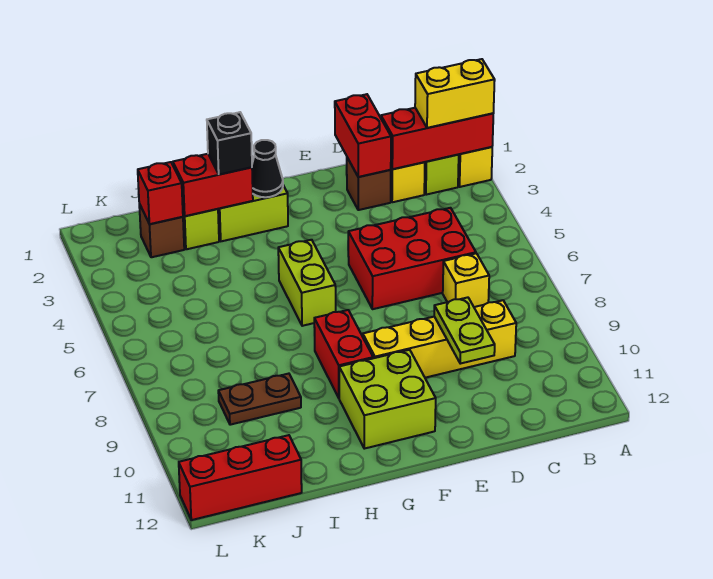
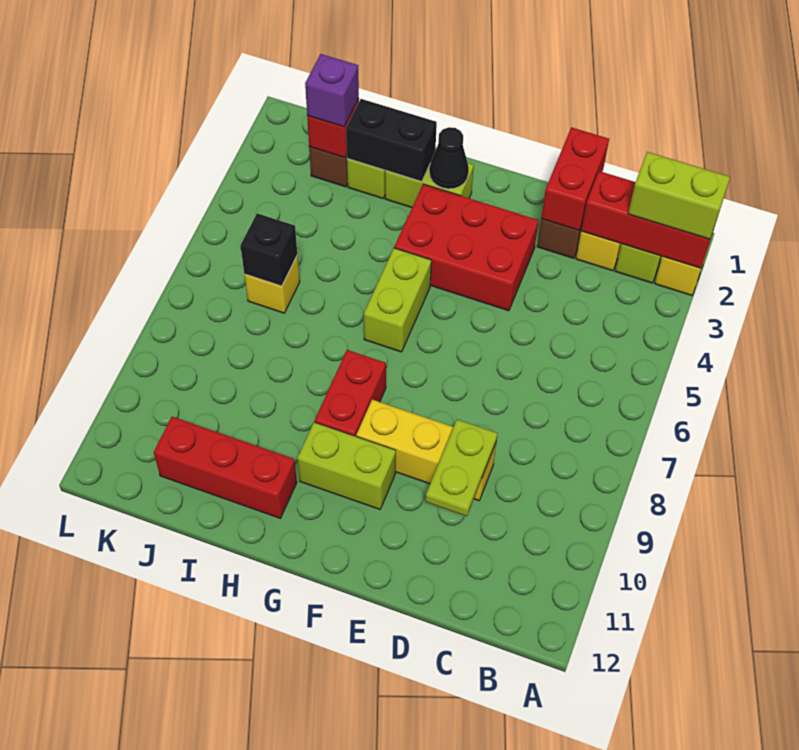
yellow 1x2 brick [415,59,495,128] -> lime 1x2 brick [628,152,730,239]
red 2x3 brick [348,208,476,309] -> red 2x3 brick moved to [394,184,539,311]
yellow 1x1 brick [443,253,489,307] -> yellow 1x1 brick moved to [244,255,300,313]
yellow 1x4 brick [363,300,516,378] -> yellow 1x3 brick [356,400,496,501]
lime 2x2 brick [339,350,436,449] -> lime 1x2 brick [297,422,396,509]
red 1x2 brick [173,154,253,216] -> black 1x2 brick [346,99,437,182]
black 1x1 brick [207,112,252,174] -> black 1x1 brick moved to [240,213,297,286]
brown 1x2 plate [218,374,301,425] -> none
none -> purple 1x1 brick [305,54,359,127]
red 1x3 brick [179,435,302,520] -> red 1x3 brick moved to [154,417,297,518]

